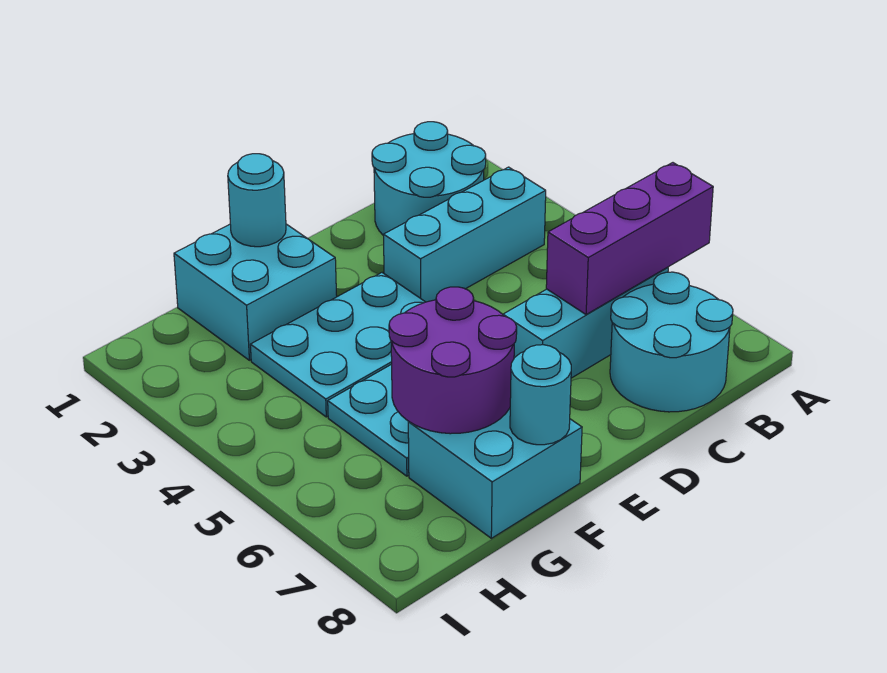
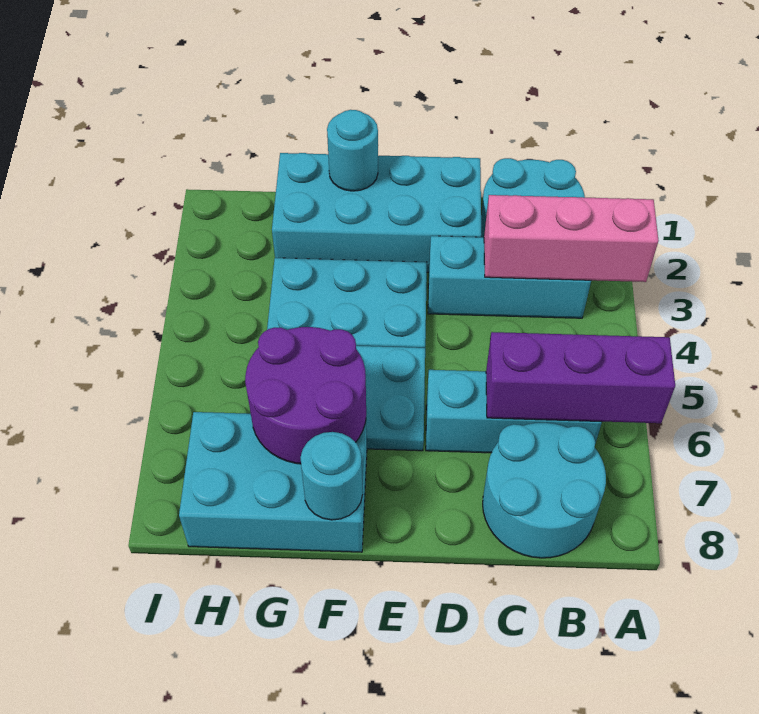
none -> pink 1x3 brick [484,195,659,282]
cyan 2x2 brick [174,224,337,360] -> cyan 2x4 brick [272,153,481,272]
cyan 2x2 brick [408,408,582,538] -> cyan 2x3 brick [179,412,367,552]

